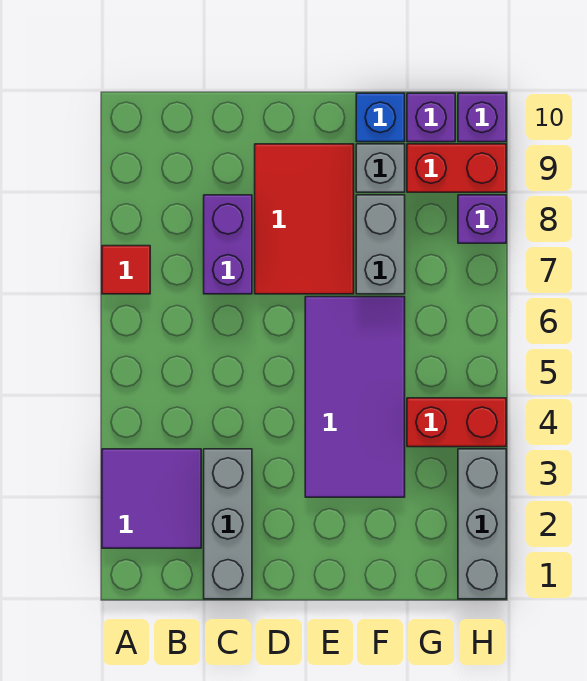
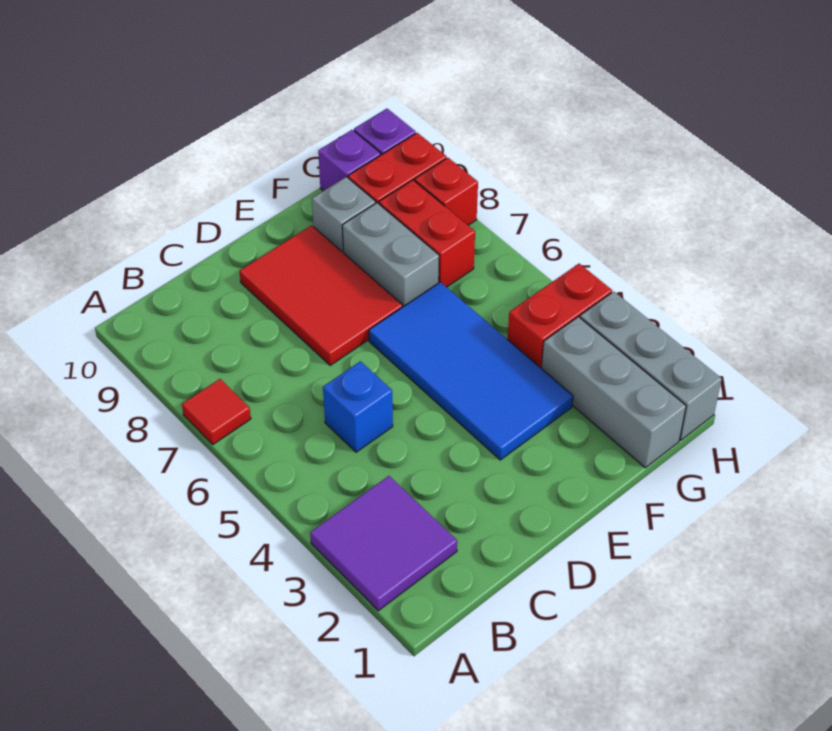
grey 1x3 brick [204,449,252,599] -> grey 1x3 brick moved to [541,317,686,468]
purple 1x2 brick [204,195,252,294] -> none
purple 2x4 tile [305,297,405,497] -> blue 2x4 tile [369,282,573,460]
blue 1x1 brick [356,93,405,142] -> blue 1x1 brick moved to [323,361,393,452]
none -> red 1x2 brick [379,180,475,287]
purple 1x1 brick [458,195,506,243] -> red 1x1 brick [415,158,478,225]

